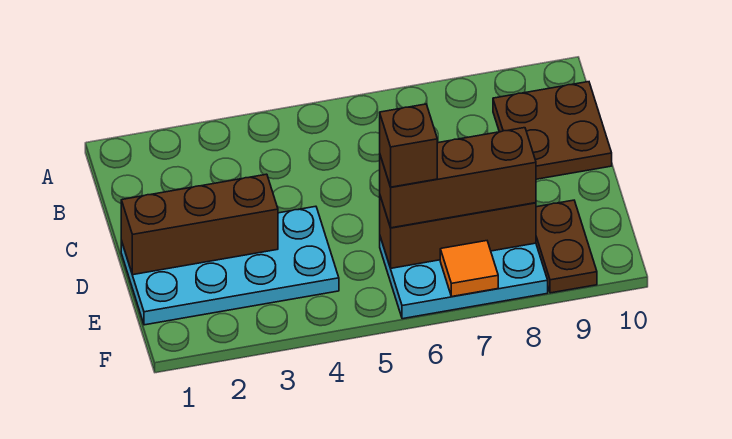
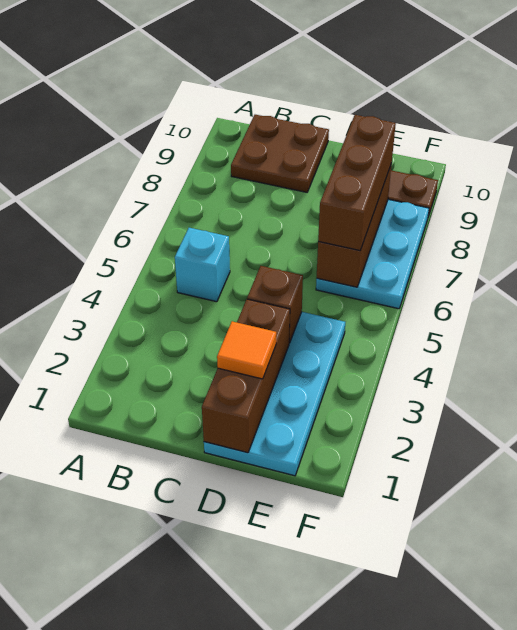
none -> cyan 1x1 brick [175,228,230,302]
brown 1x1 brick [380,104,437,187] -> brown 1x1 brick moved to [247,266,303,343]
orange 1x1 tile [440,241,498,296] -> orange 1x1 tile moved to [217,321,276,379]

